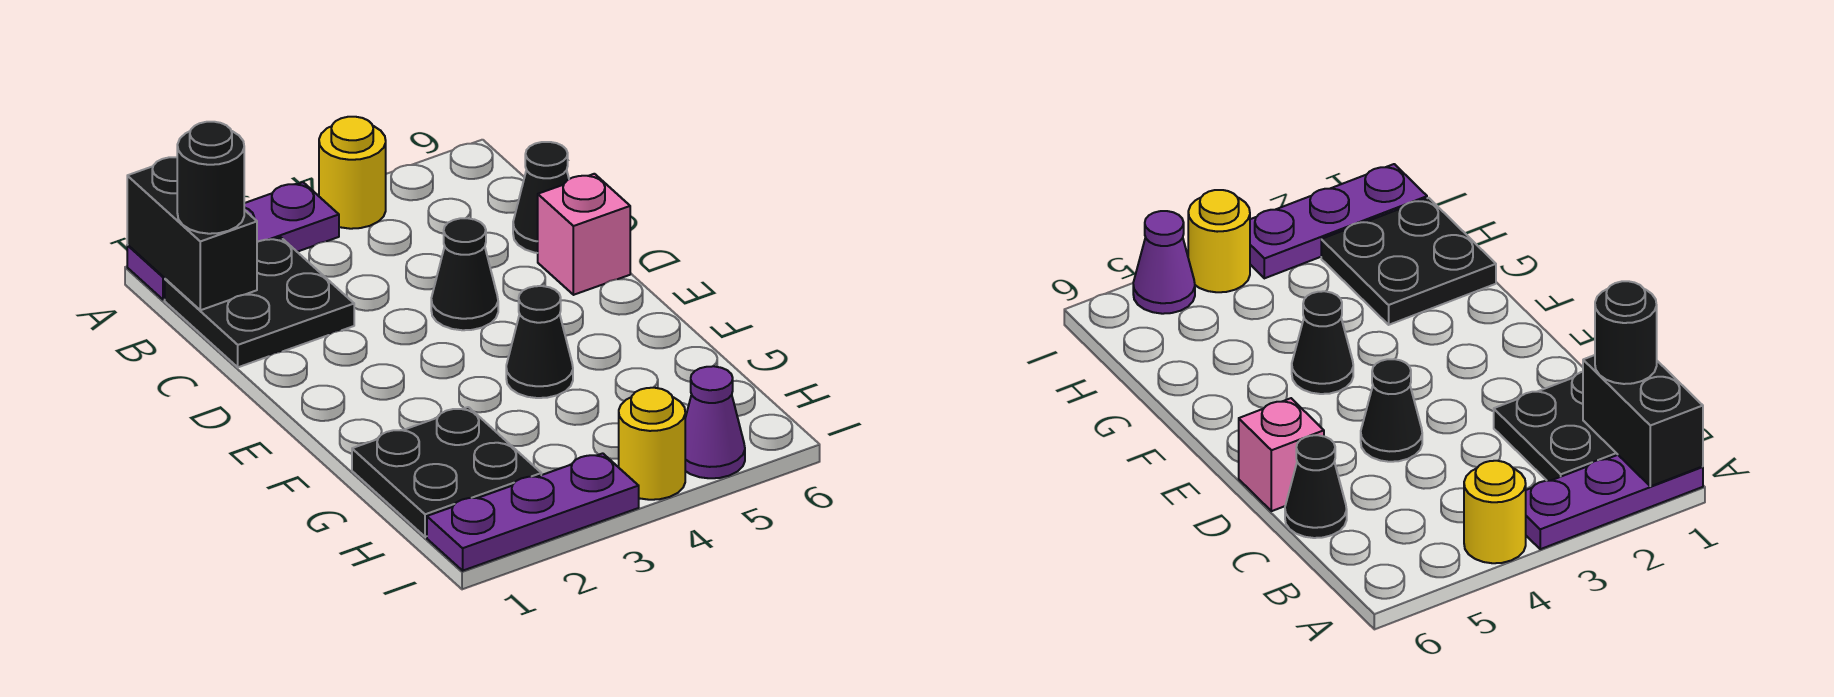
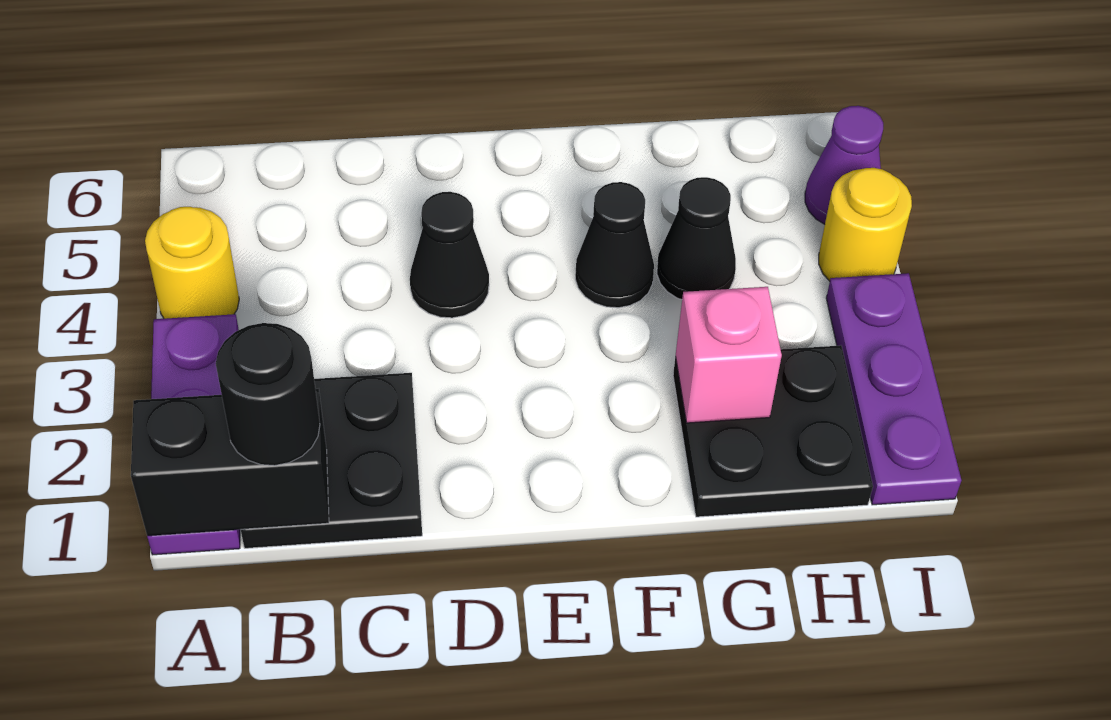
black 1x1 cone [513,142,569,253] -> black 1x1 cone moved to [657,177,736,300]
pink 1x1 brick [538,174,630,295] -> pink 1x1 brick moved to [675,287,782,423]

